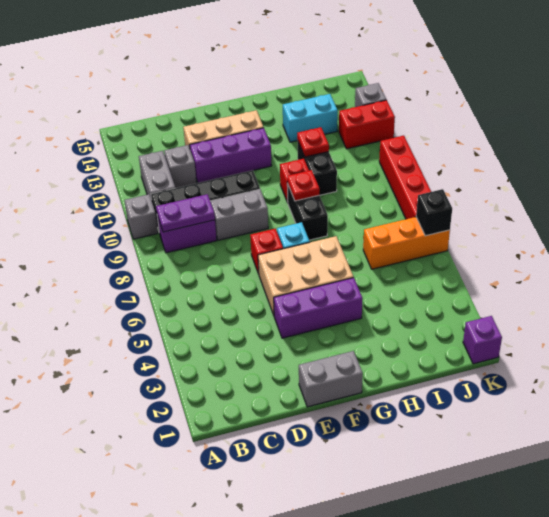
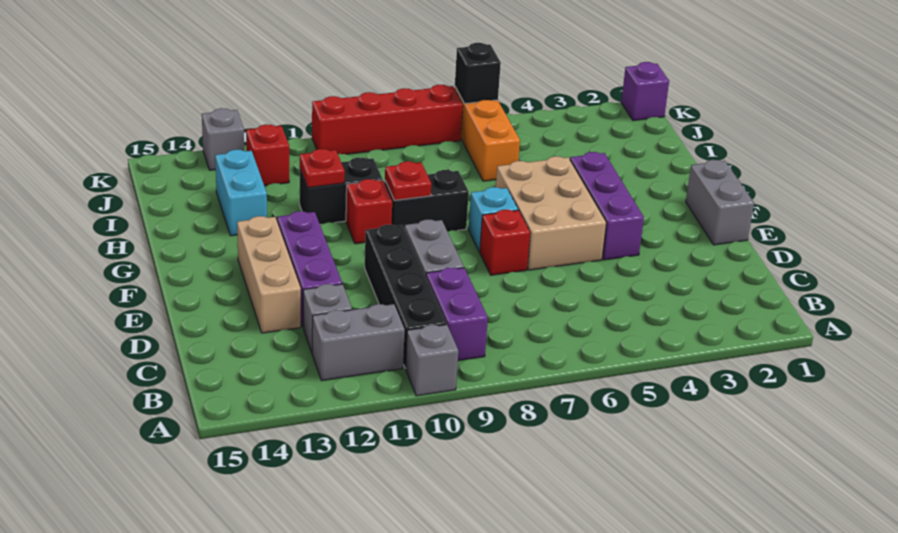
purple 1x2 plate [156,194,215,232] -> none
red 1x2 brick [339,100,395,149] -> red 1x1 brick [246,124,289,186]

